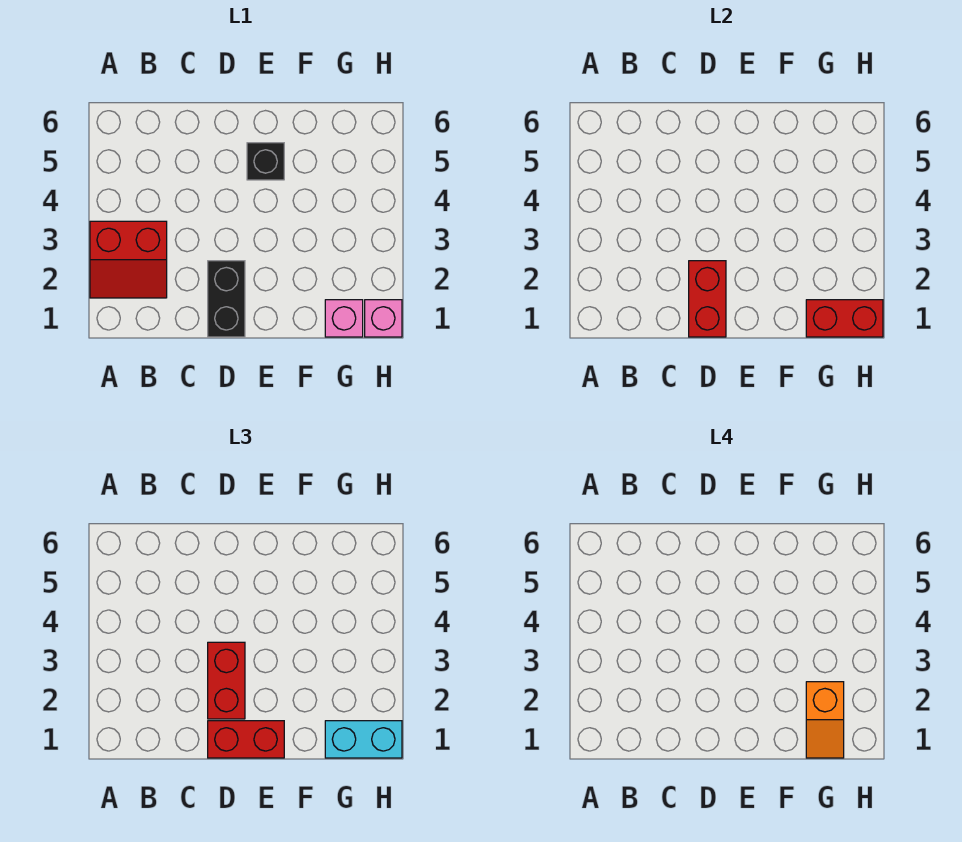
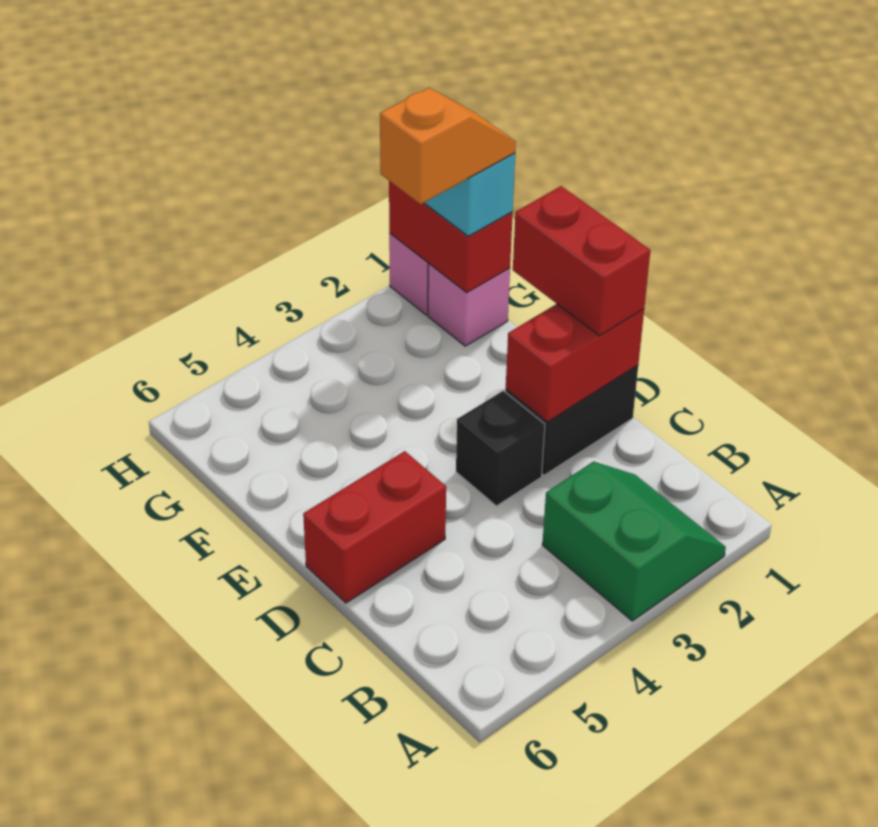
red 2x2 slope [90,221,167,298] -> green 2x2 slope [542,461,726,621]
red 1x2 brick [208,642,245,719] -> red 1x2 brick moved to [303,451,446,603]
black 1x1 brick [247,143,284,180] -> black 1x1 brick moved to [456,391,545,506]

